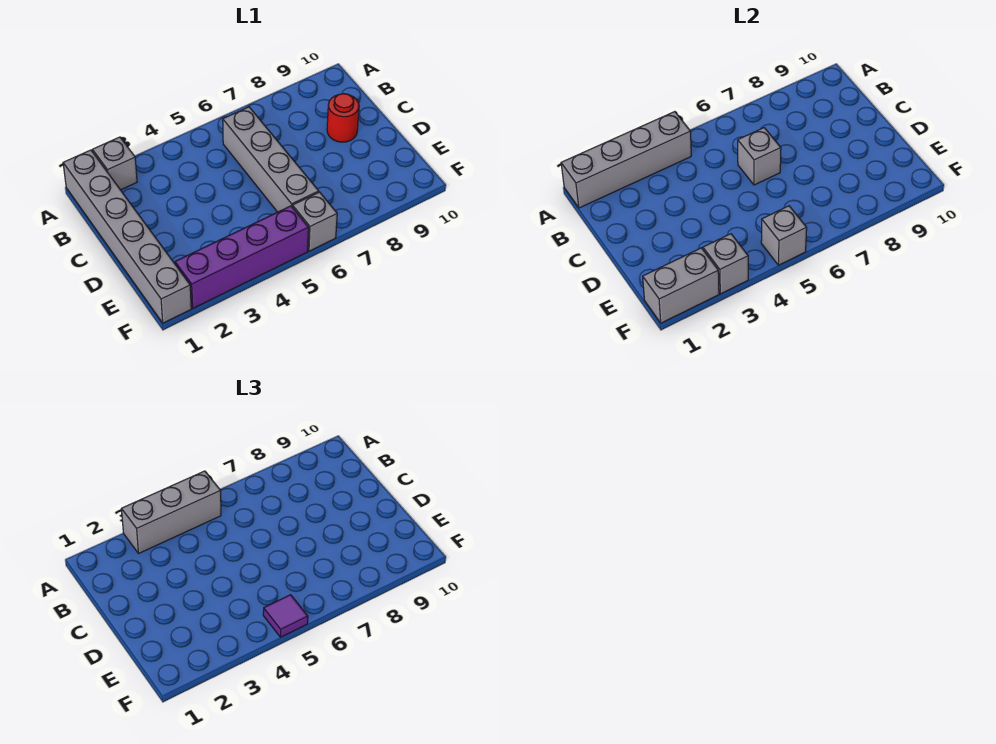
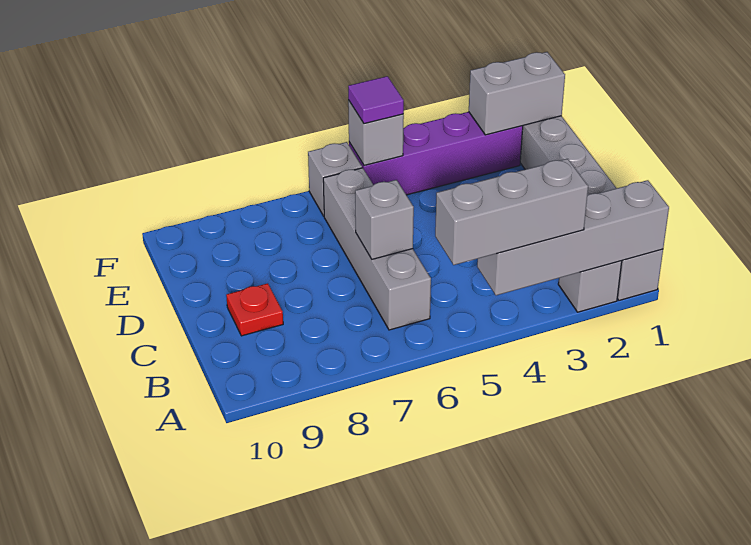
red 1x1 round brick [327,94,359,142] -> red 1x1 plate [226,283,283,336]
grey 1x1 brick [703,234,748,294] -> none

